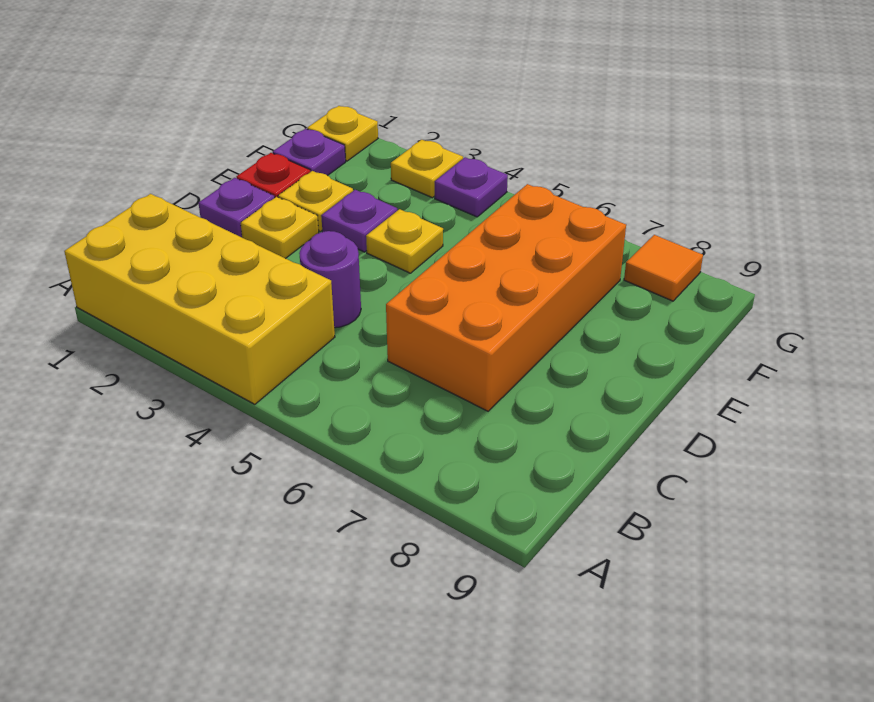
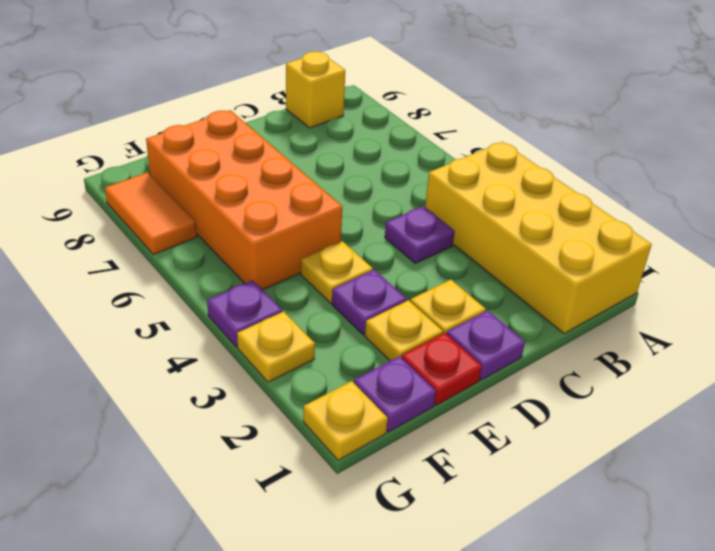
none -> yellow 1x1 brick [286,52,345,128]
purple 1x1 round brick [299,231,361,328] -> purple 1x1 plate [385,206,455,264]
orange 2x4 brick [386,184,626,411] -> orange 2x4 brick turned to [146,110,342,290]
orange 1x1 tile [624,235,703,301] -> orange 1x2 tile [105,172,197,254]

